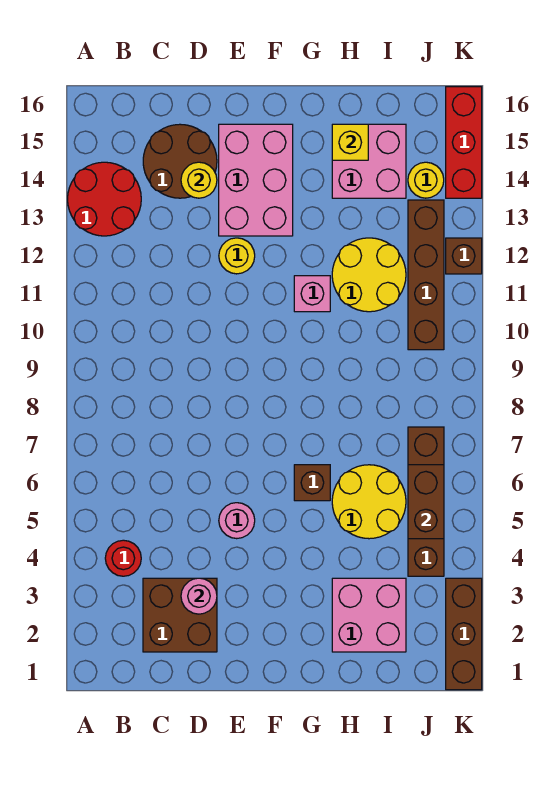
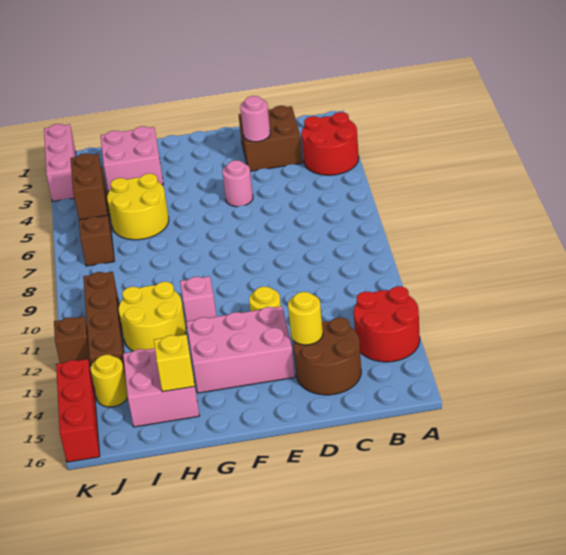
red 1x1 round brick [105,540,141,576] -> red 2x2 round brick [301,112,359,175]
pink 2x3 brick [219,124,293,236] -> pink 2x3 brick turned to [186,306,295,393]
brown 1x1 brick [294,465,330,501] -> none
brown 1x3 brick [446,578,482,690] -> pink 1x3 brick [44,124,76,201]

